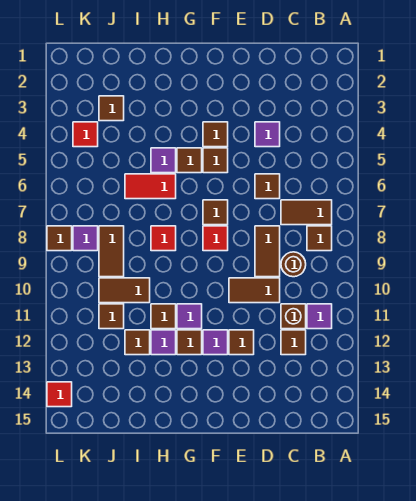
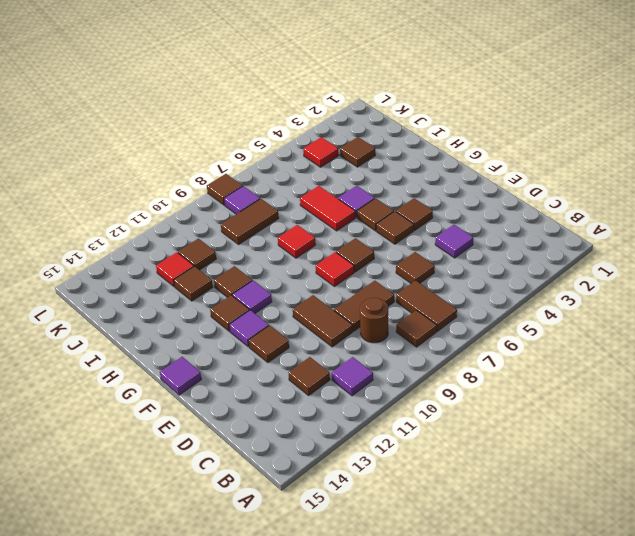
brown 1x1 brick [281,304,306,329] -> none
purple 1x1 tile [151,330,176,355] -> purple 1x1 tile moved to [160,357,201,395]
brown 1x2 tile [99,278,150,303] -> none
red 1x1 tile [47,382,72,407] -> red 1x1 tile moved to [156,252,194,286]

